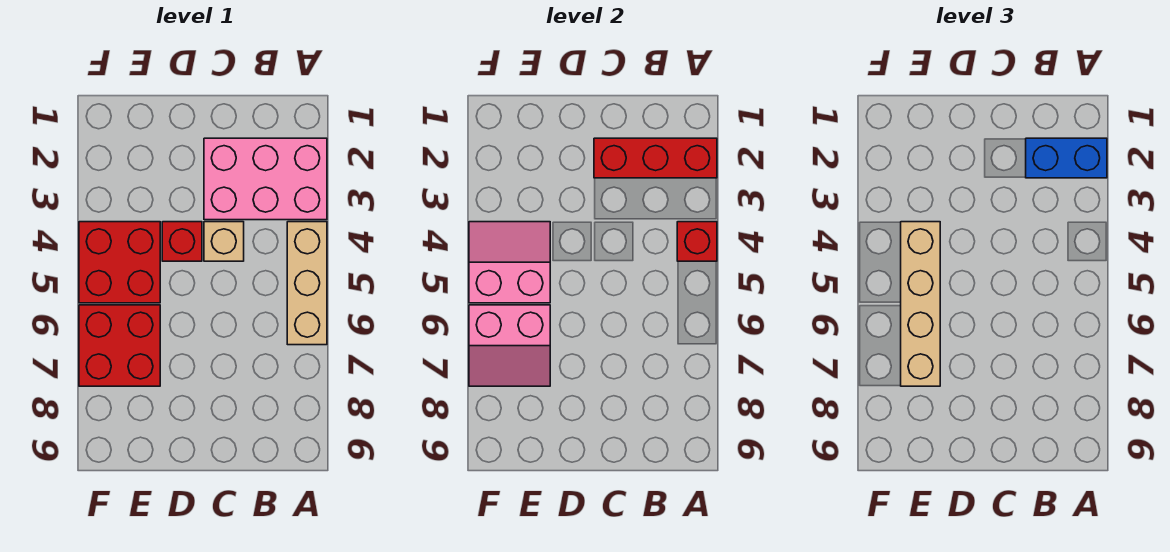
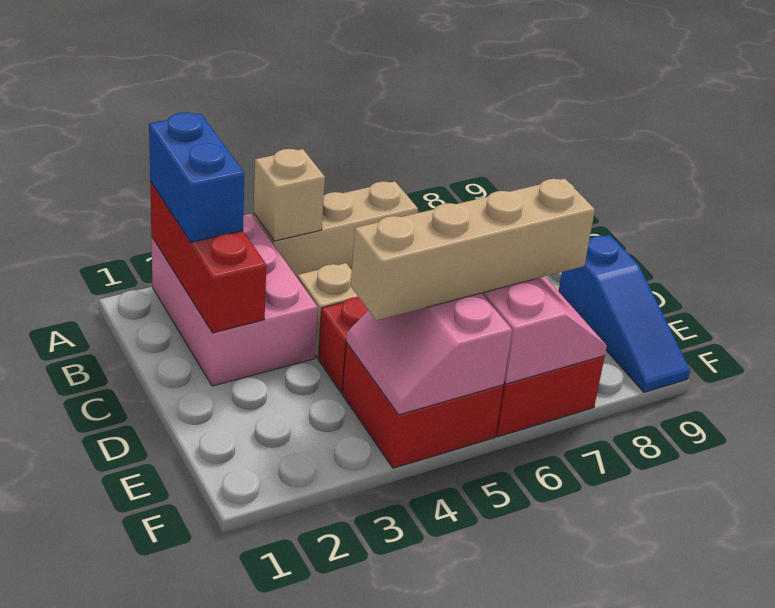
red 1x1 brick [677,222,717,261] -> tan 1x1 brick [254,149,325,241]
none -> blue 1x3 slope [558,235,690,392]

